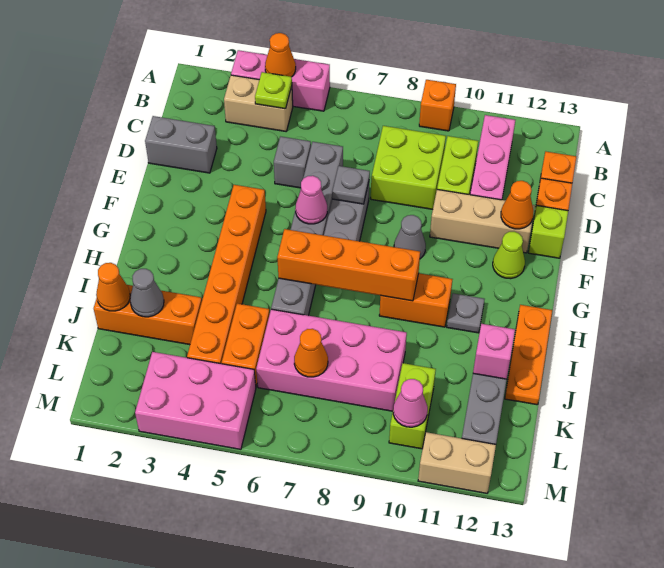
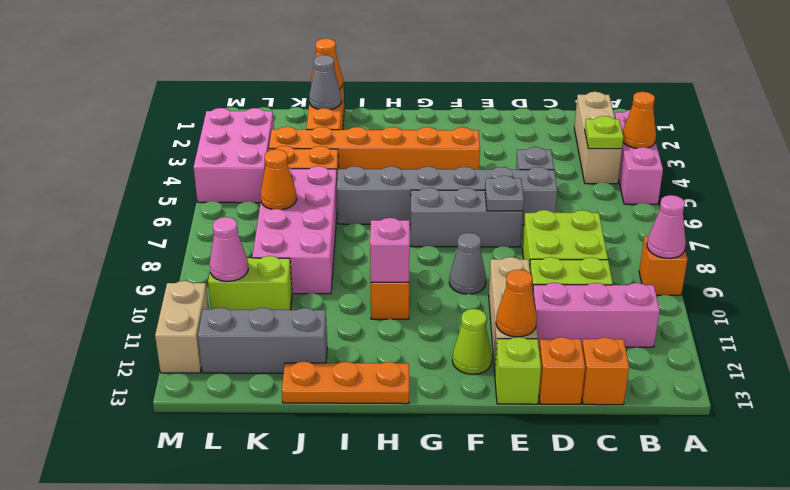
tan 1x2 brick [224,75,293,131] -> tan 1x3 brick [574,92,622,184]
grey 1x2 brick [145,116,217,173] -> none
pink 1x1 cone [295,176,327,224] -> pink 1x1 cone moved to [647,195,686,258]
orange 1x4 brick [277,229,420,301] -> none
grey 1x1 plate [447,293,485,333] -> none
pink 1x1 brick [473,324,515,379] -> pink 1x1 brick moved to [370,218,410,282]

